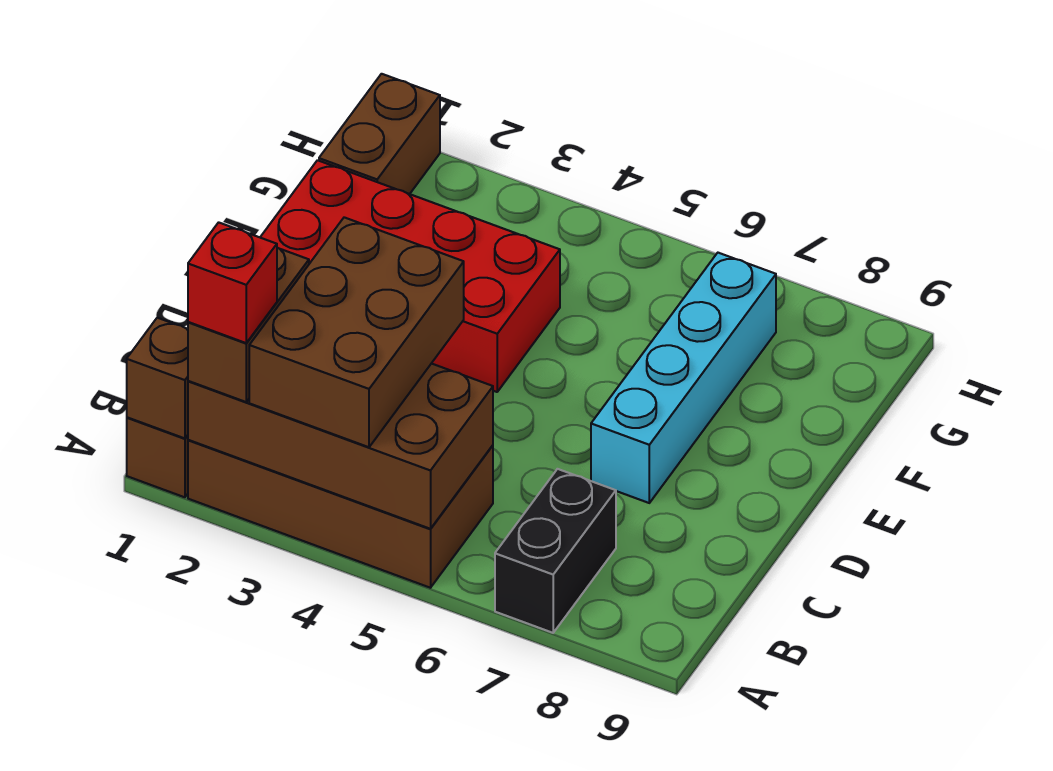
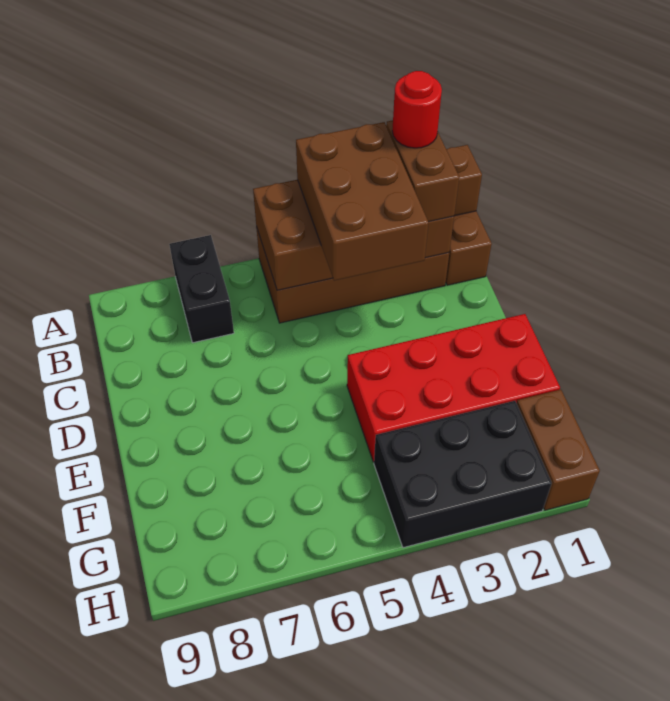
red 1x1 brick [188,222,277,343] -> red 1x1 round brick [392,71,442,148]
cyan 1x4 brick [591,253,776,503] -> none
none -> black 2x3 brick [374,401,552,548]

